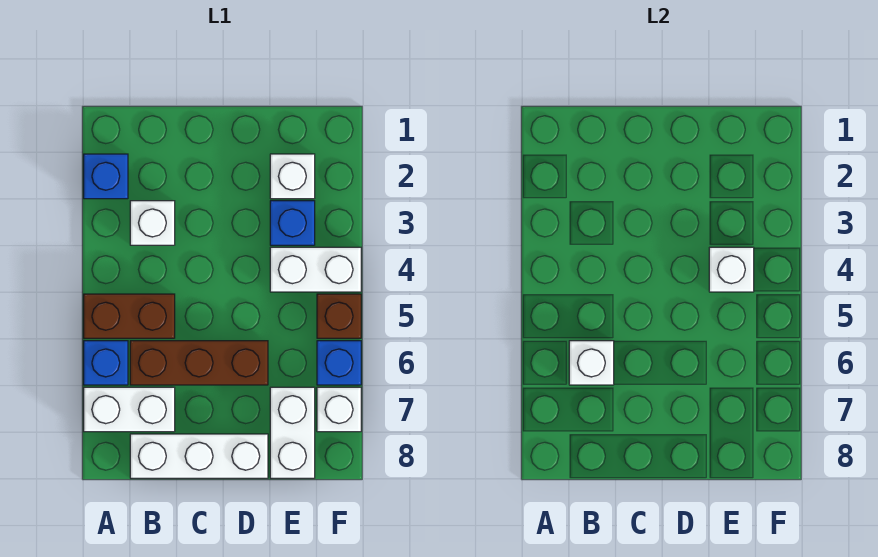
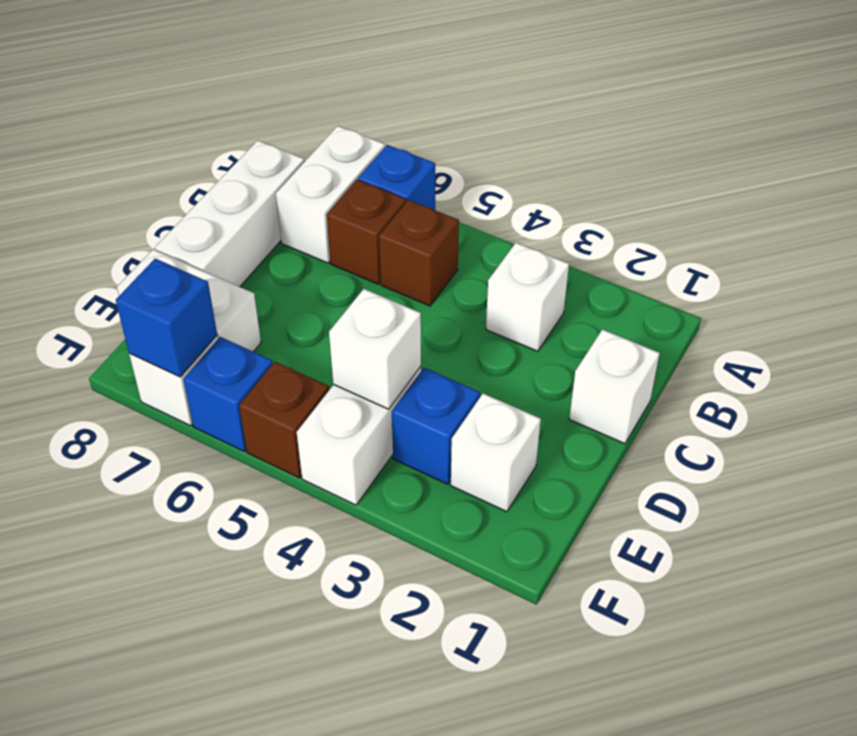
blue 1x1 brick [84,154,128,199] -> blue 1x1 brick moved to [116,259,217,377]
brown 1x2 brick [84,294,175,338] -> brown 1x1 brick [379,200,459,306]
brown 1x3 brick [130,341,268,385] -> brown 1x1 brick [327,180,406,284]
white 1x1 brick [569,341,614,385] -> white 1x1 brick moved to [569,329,660,444]

